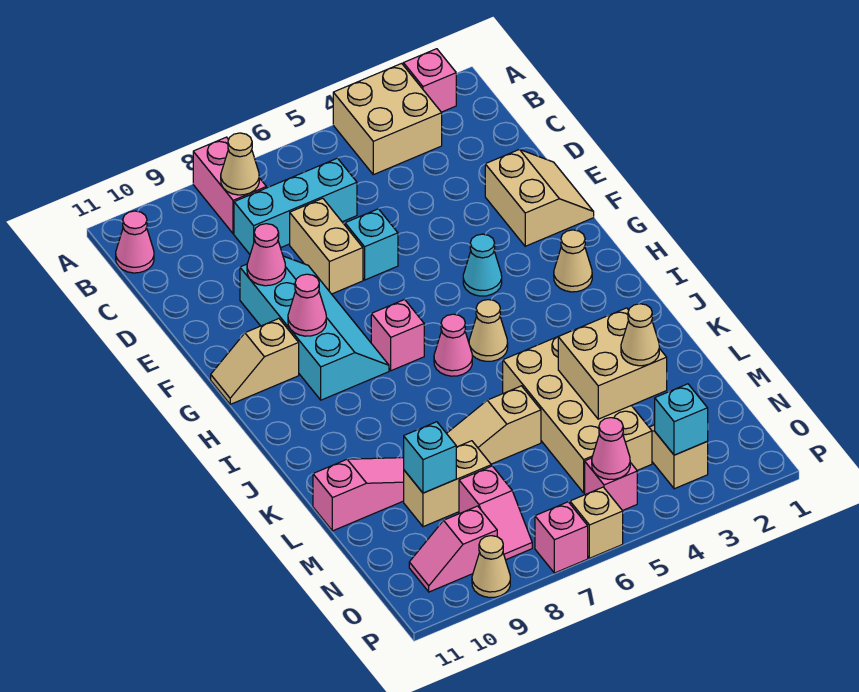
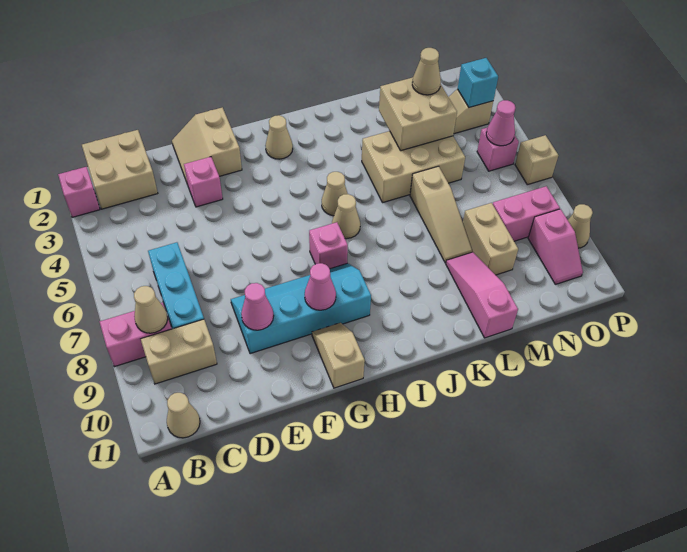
tan 2x2 brick [333,63,442,175] -> tan 2x2 brick moved to [82,130,158,209]
pink 1x1 cone [116,211,154,273] -> tan 1x1 cone [167,393,200,438]
tan 1x2 brick [290,198,363,294] -> tan 1x2 brick moved to [141,319,217,384]
tan 2x2 slope [485,149,594,246] -> tan 2x2 slope turned to [172,107,242,182]
cyan 1x1 brick [345,209,398,280] -> none
cyan 1x1 cone [463,234,502,296] -> none
tan 1x2 slope [211,319,299,404] -> tan 1x2 slope turned to [312,323,365,388]
pink 1x1 cone [434,314,472,376] -> tan 1x1 cone [332,194,360,239]
tan 2x4 brick [503,337,652,493] -> tan 2x3 brick [362,131,465,203]
cyan 1x1 brick [404,422,456,493] -> none
pink 1x2 slope [459,466,532,560] -> pink 1x2 brick [493,186,560,241]
pink 1x1 brick [535,502,588,573] -> pink 1x1 brick moved to [184,157,223,207]

